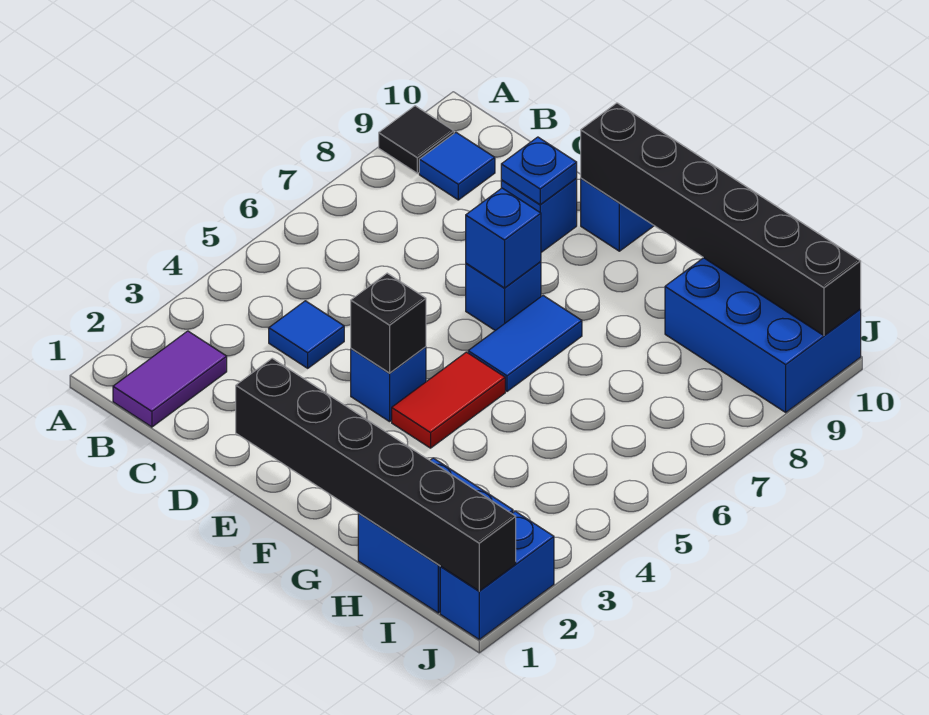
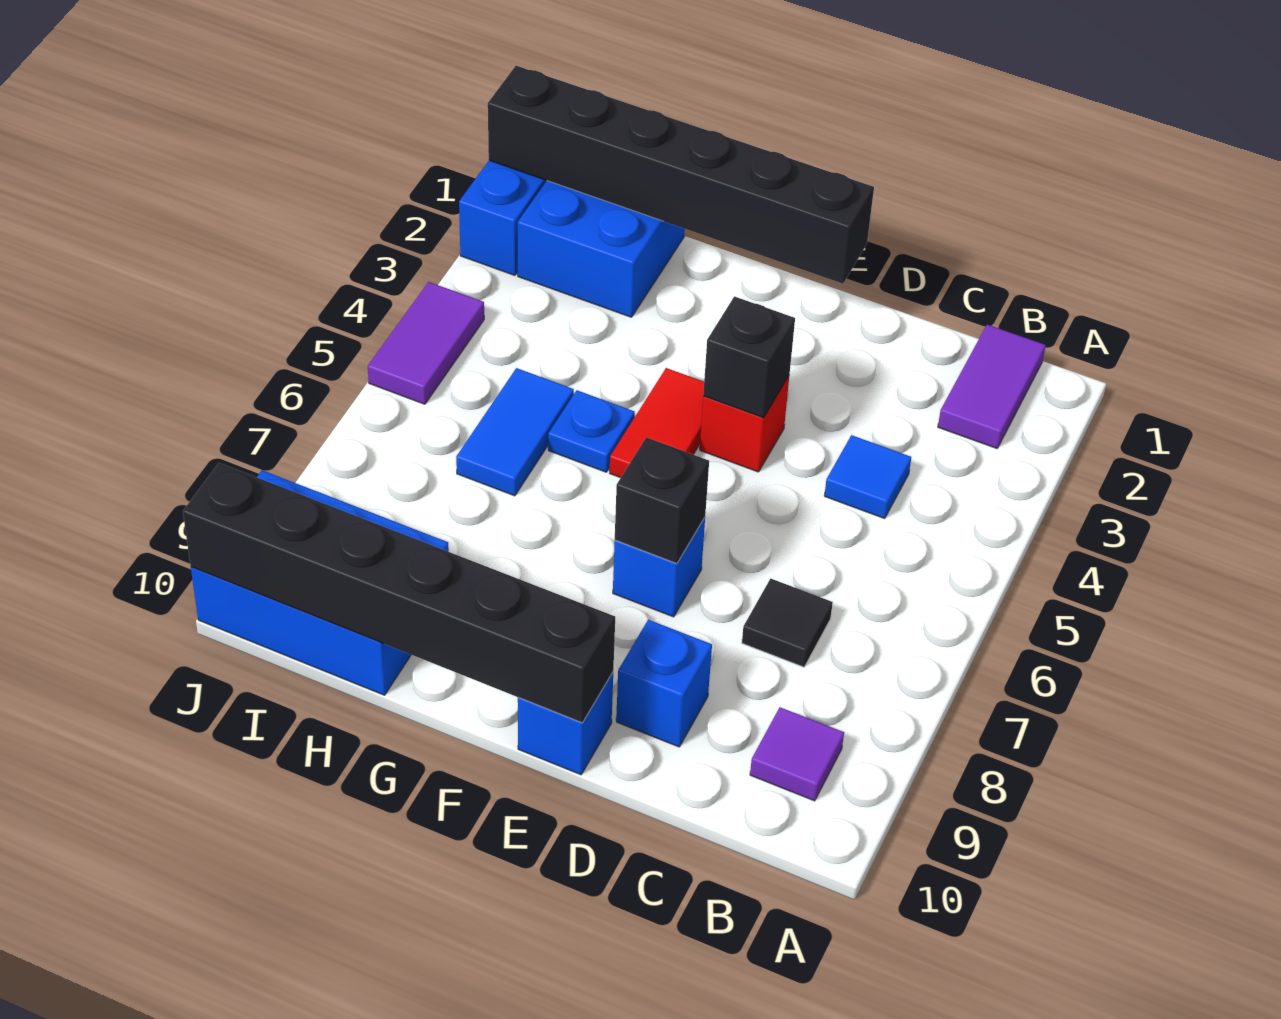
black 1x1 tile [379,106,454,173] -> black 1x1 tile moved to [742,579,833,667]
blue 1x1 tile [419,132,495,200] -> purple 1x1 tile [750,707,844,801]
blue 1x1 plate [501,137,577,204] -> blue 1x1 plate moved to [548,390,635,472]
blue 1x1 brick [351,347,426,422] -> red 1x1 brick [700,376,789,472]
blue 1x1 brick [466,188,541,288] -> black 1x1 brick [615,437,709,564]
blue 1x2 tile [468,296,582,391] -> blue 1x2 tile moved to [456,368,574,496]
none -> purple 1x2 tile [368,282,484,404]

